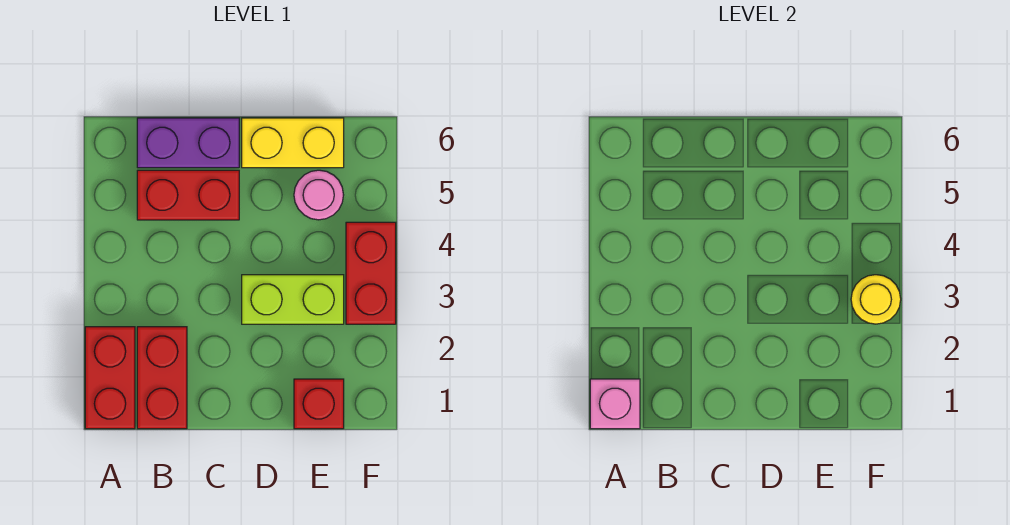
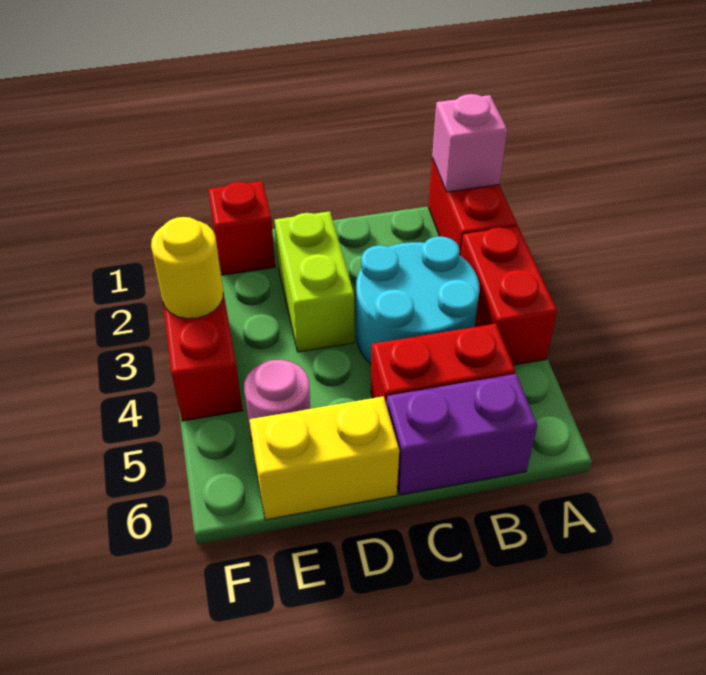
red 1x2 brick [137,327,187,429] -> red 1x2 brick moved to [461,226,557,365]
none -> cyan 2x2 round brick [356,236,480,364]
lime 1x2 brick [242,275,344,324] -> lime 1x2 brick turned to [275,211,354,352]

